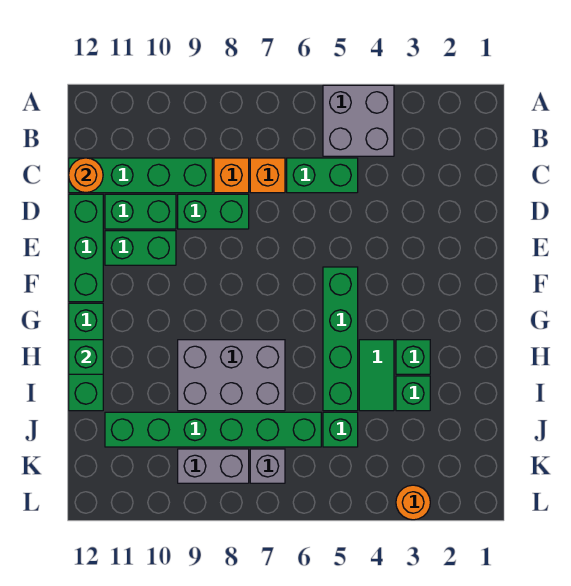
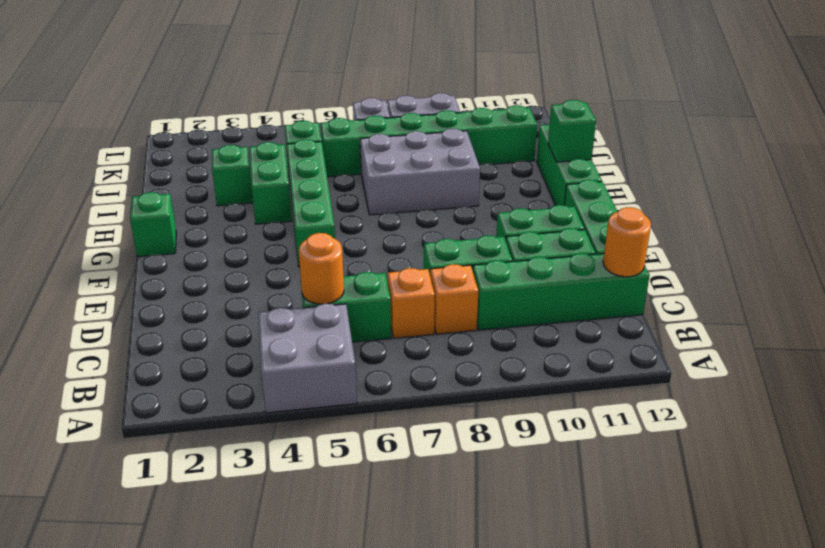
green 1x1 brick [396,340,430,374] -> green 1x1 brick moved to [130,192,176,257]
green 1x2 tile [359,340,394,411] -> green 1x2 brick [249,142,292,224]
orange 1x1 round brick [396,485,430,520] -> orange 1x1 round brick moved to [299,233,344,304]

